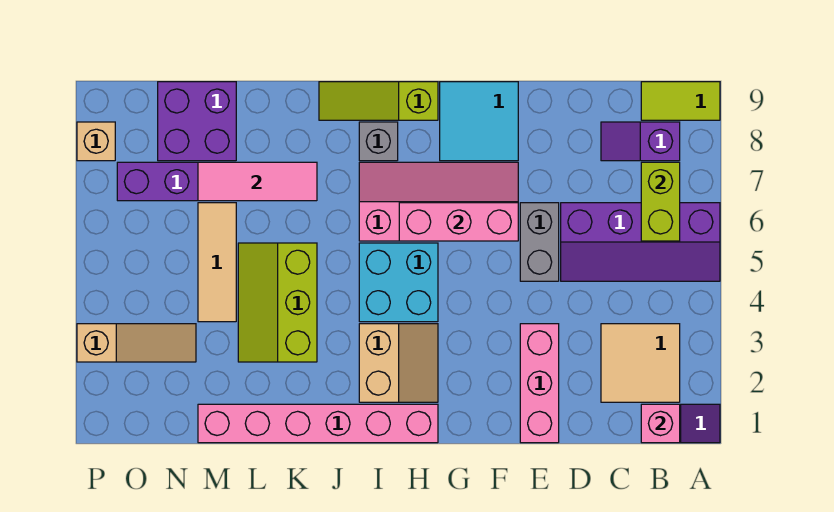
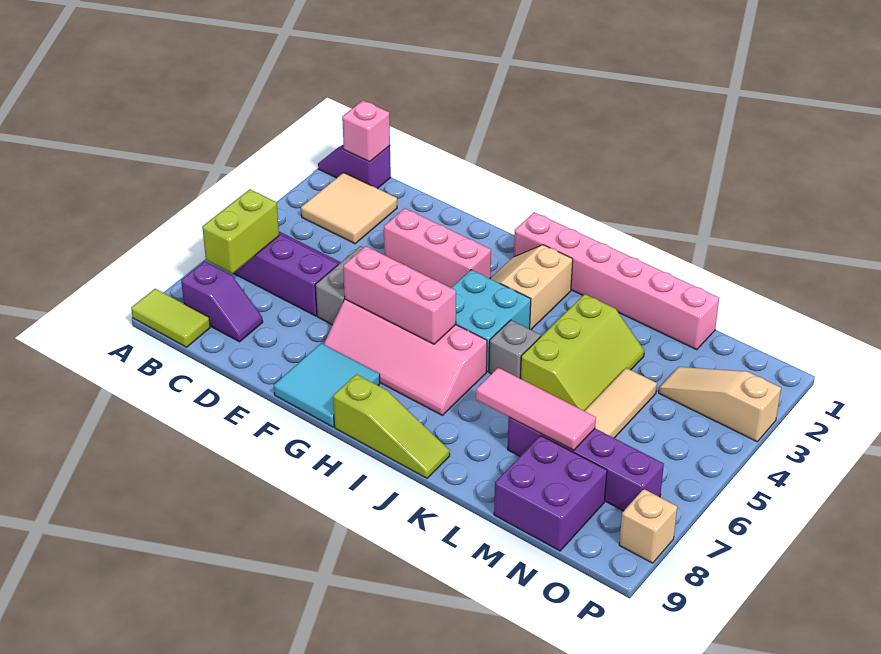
pink 1x3 brick [520,324,559,443] -> pink 1x3 brick turned to [384,208,491,288]
grey 1x1 brick [359,122,398,161] -> grey 1x1 brick moved to [489,320,541,379]

